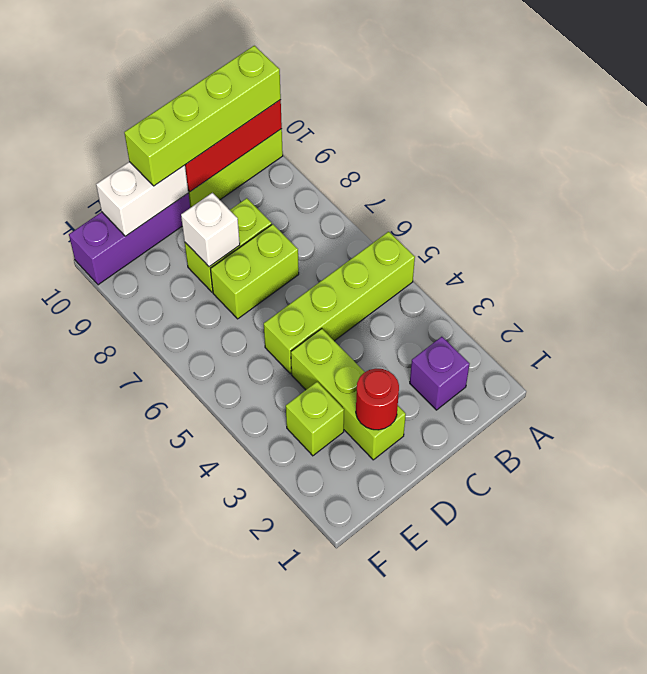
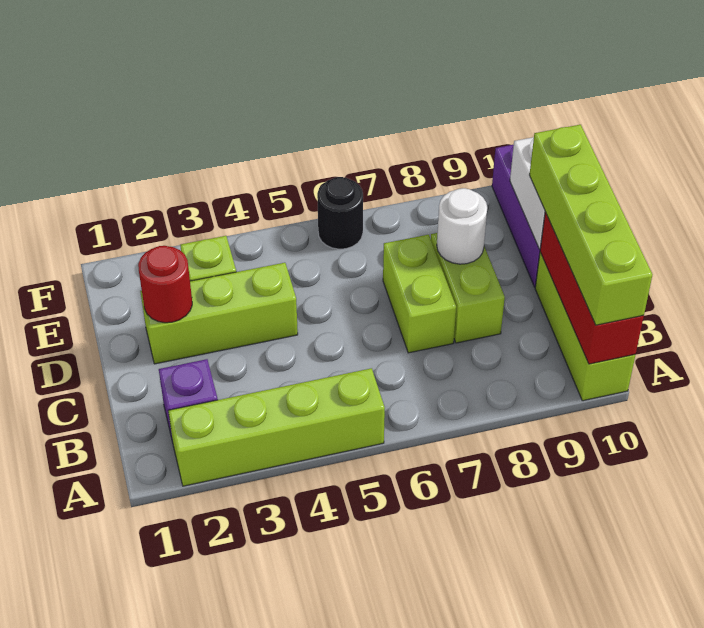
lime 1x4 brick [264,232,415,374] -> lime 1x4 brick turned to [168,368,385,486]
white 1x1 brick [181,193,240,267] -> white 1x1 round brick [437,188,487,264]
none -> black 1x1 round brick [317,177,363,249]

